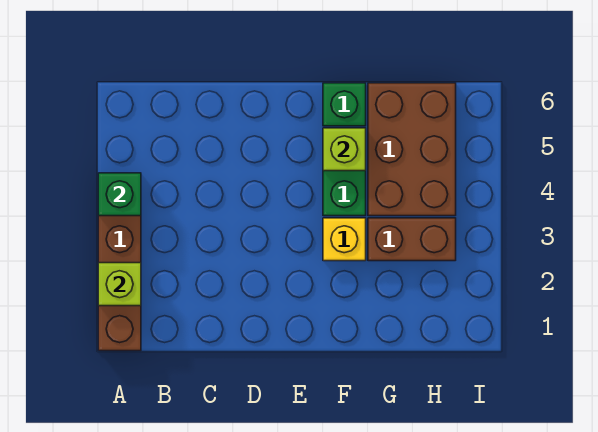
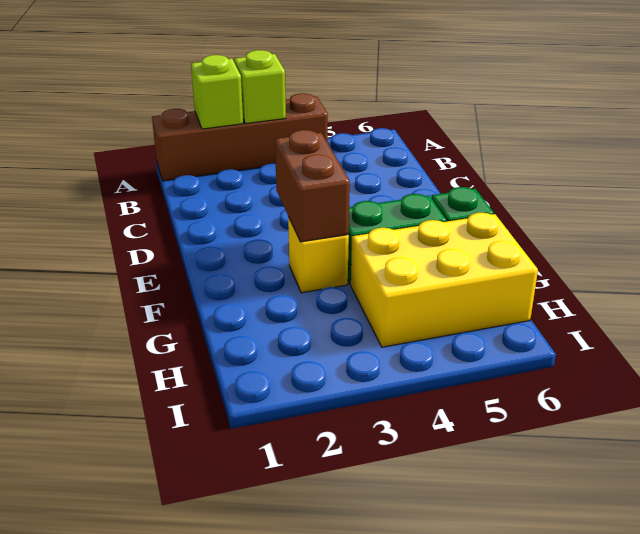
green 1x1 brick [98,173,141,216] -> none
lime 1x1 brick [323,128,366,171] -> lime 1x1 brick moved to [234,50,286,124]
brown 1x2 brick [368,218,456,261] -> brown 1x2 brick moved to [275,130,350,242]
brown 2x3 brick [368,83,456,216] -> yellow 2x3 brick [351,213,538,347]

